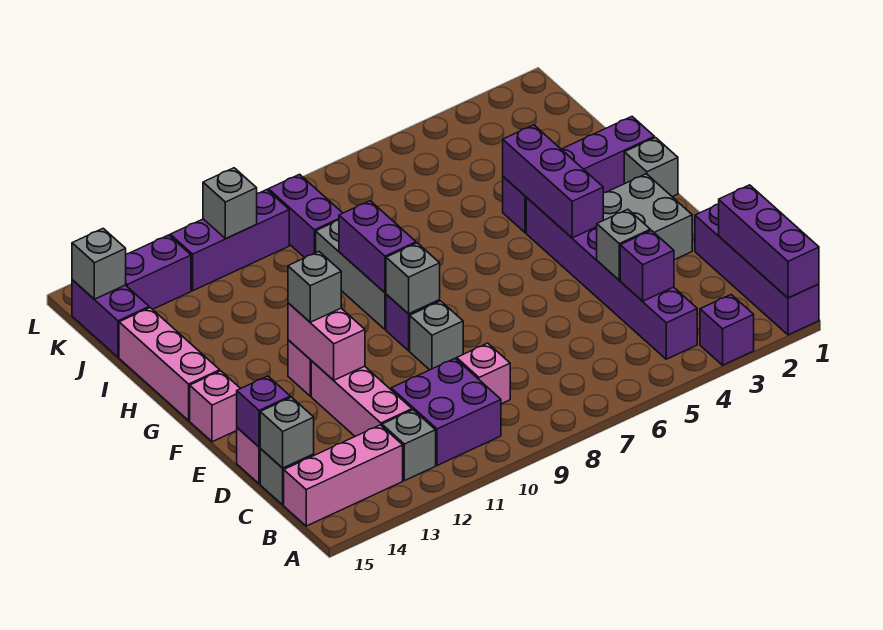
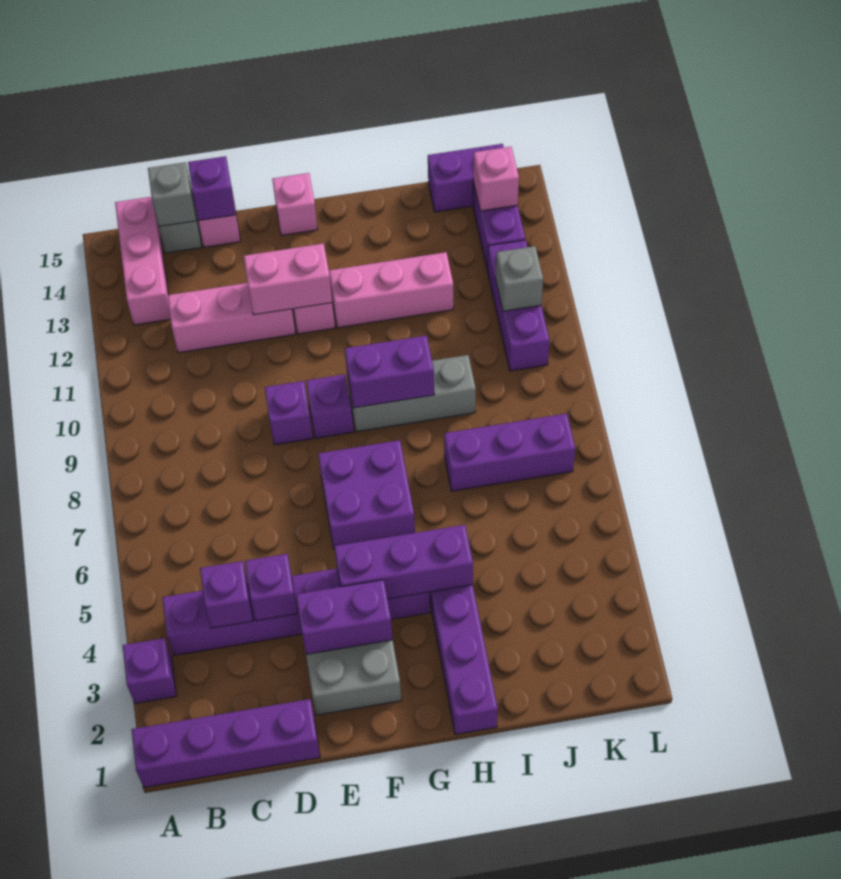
purple 1x3 brick [719,185,819,298] -> purple 1x3 brick moved to [444,414,575,491]
purple 2x2 brick [391,359,501,465] -> purple 2x2 brick moved to [318,440,415,549]
grey 1x1 brick [382,410,436,481] -> none
pink 1x1 brick [457,343,510,404] -> pink 1x1 brick moved to [473,147,519,211]
grey 1x1 brick [597,209,650,280] -> purple 1x1 brick [245,554,297,621]
grey 1x1 brick [410,301,463,370] -> purple 1x1 brick [265,381,313,445]
grey 1x1 brick [386,243,440,314] -> none
grey 1x1 brick [288,252,341,322] -> none
grey 1x1 brick [624,138,678,197] -> none
pink 1x3 brick [119,308,220,420] -> pink 1x3 brick moved to [329,252,453,328]
purple 1x2 brick [268,174,342,258] -> purple 1x2 brick moved to [296,580,393,654]
grey 1x1 brick [72,229,126,299] -> none

